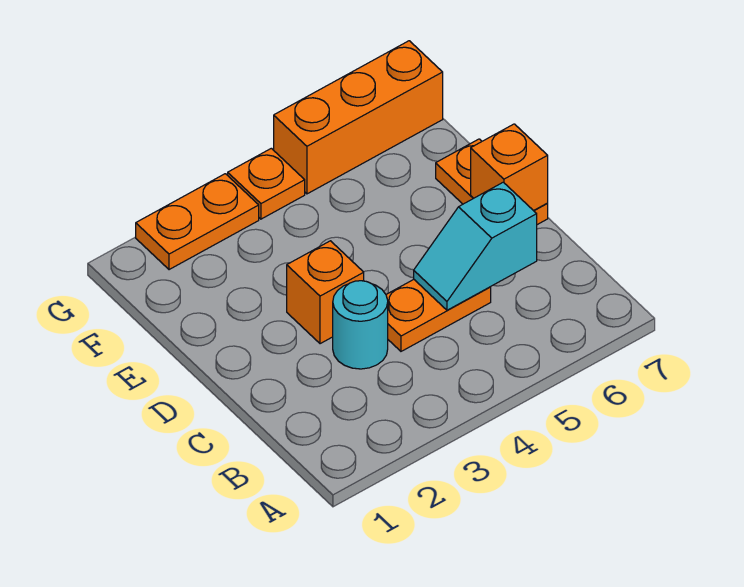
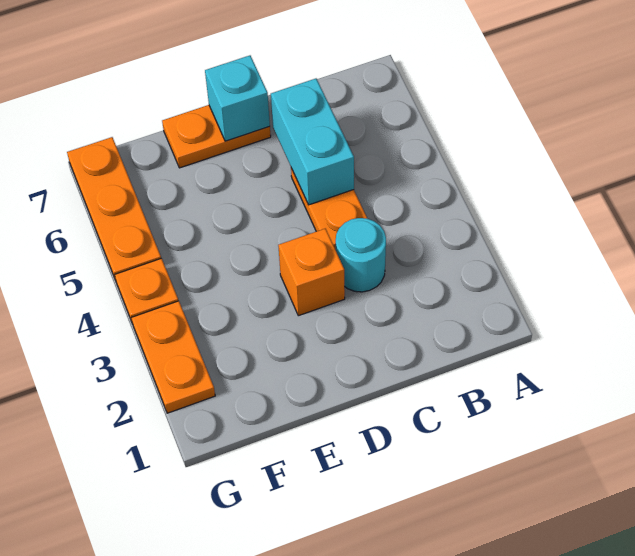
cyan 1x2 slope [414,182,537,310] -> cyan 1x2 brick [271,79,354,205]
orange 1x1 brick [471,124,548,211] -> cyan 1x1 brick [205,56,270,141]
orange 1x3 brick [274,41,443,194] -> orange 1x3 plate [67,137,161,280]

